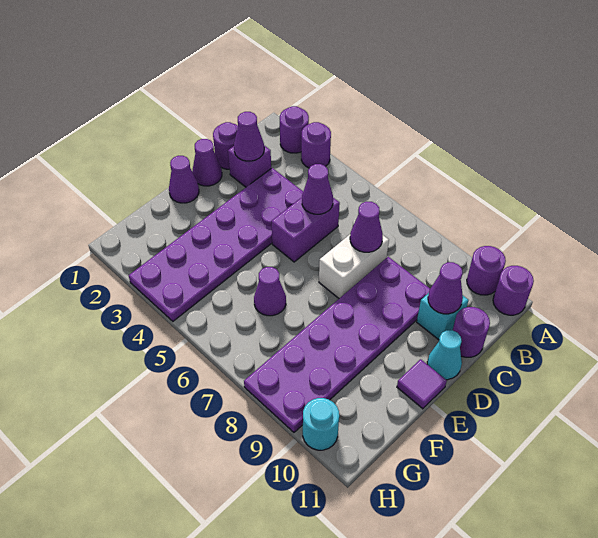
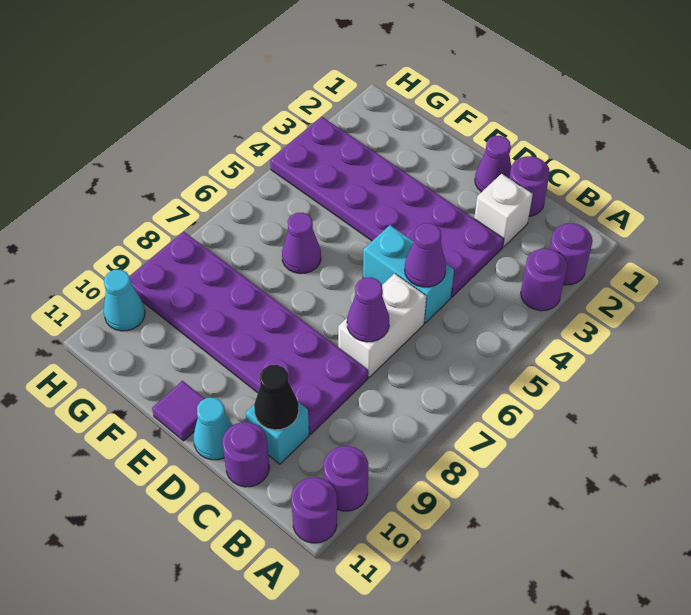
purple 1x1 brick [228,146,271,187] -> white 1x1 brick [474,174,533,247]
purple 1x1 cone [234,112,264,161] -> none
purple 1x2 brick [271,197,340,262] -> cyan 1x2 brick [363,225,454,323]
white 1x2 brick [319,235,389,298] -> white 1x2 brick turned to [338,274,426,377]
purple 1x1 cone [428,262,463,314] -> black 1x1 cone [254,365,299,430]
purple 1x1 cone [169,156,199,203] -> none
cyan 1x1 round brick [303,398,339,450] -> cyan 1x1 cone [104,269,145,331]

